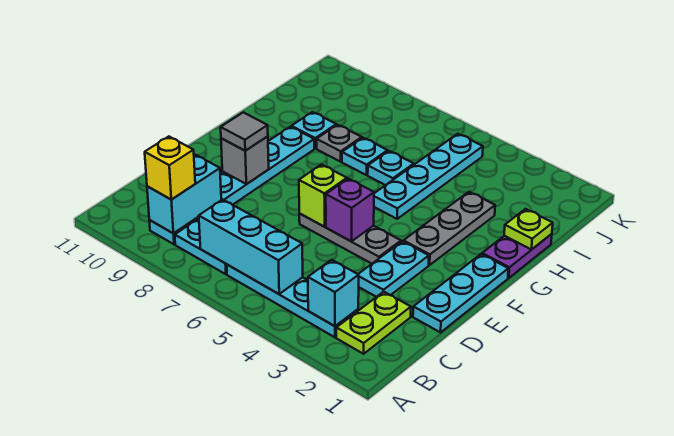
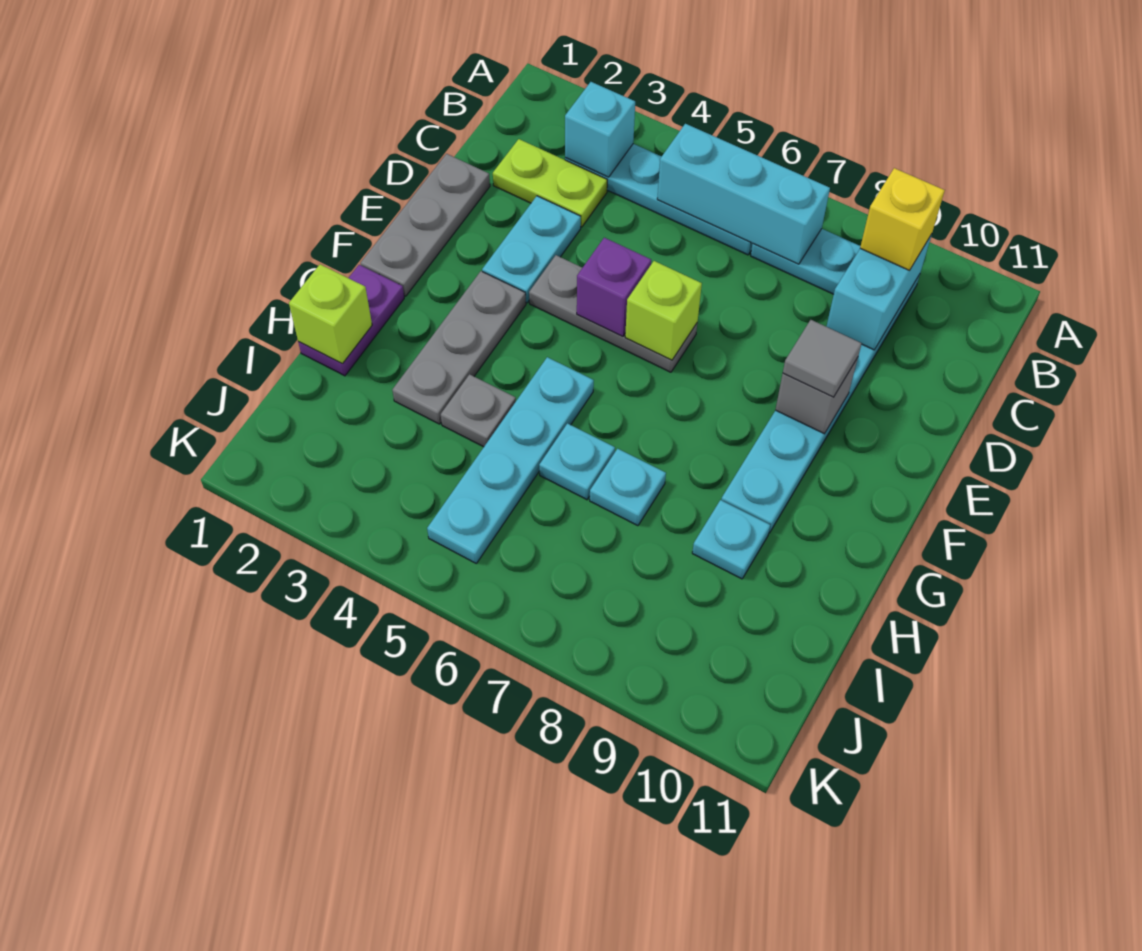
lime 1x2 plate [336,292,411,354] -> lime 1x2 plate turned to [493,139,607,227]
cyan 1x3 plate [413,254,508,332] -> grey 1x3 plate [361,154,490,296]
lime 1x1 plate [504,209,553,249] -> lime 1x1 brick [289,264,372,363]
grey 1x1 plate [317,125,362,162] -> grey 1x1 plate moved to [441,374,516,447]

